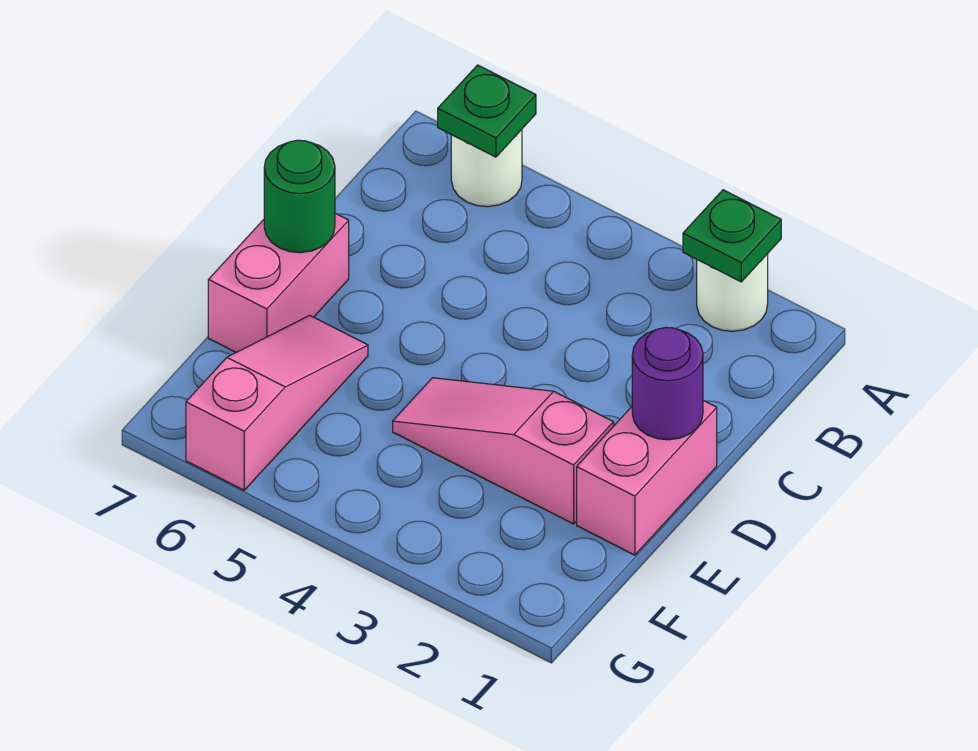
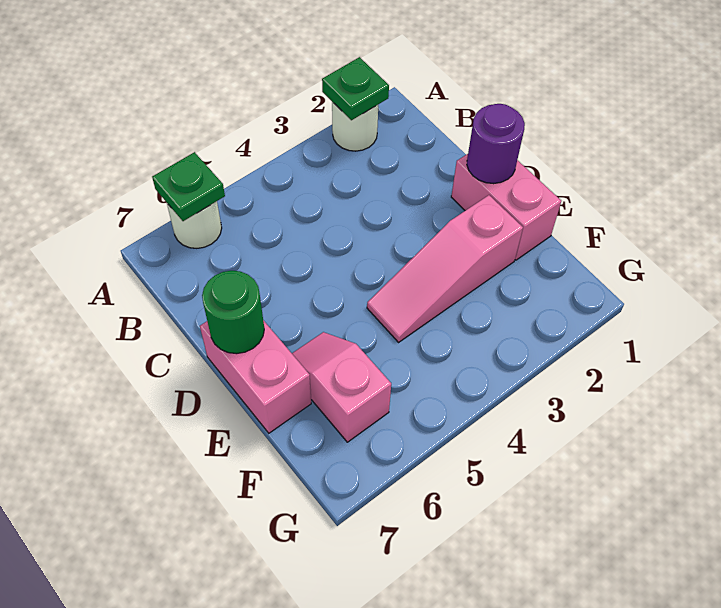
pink 1x3 slope [186,315,368,490] -> pink 1x2 slope [292,332,391,442]

